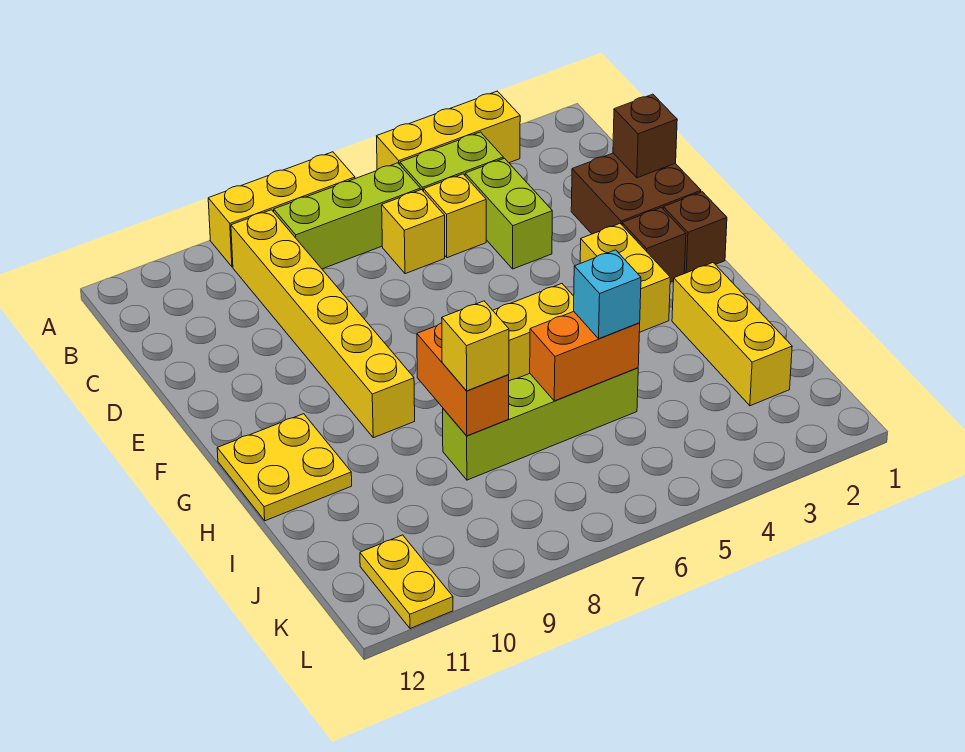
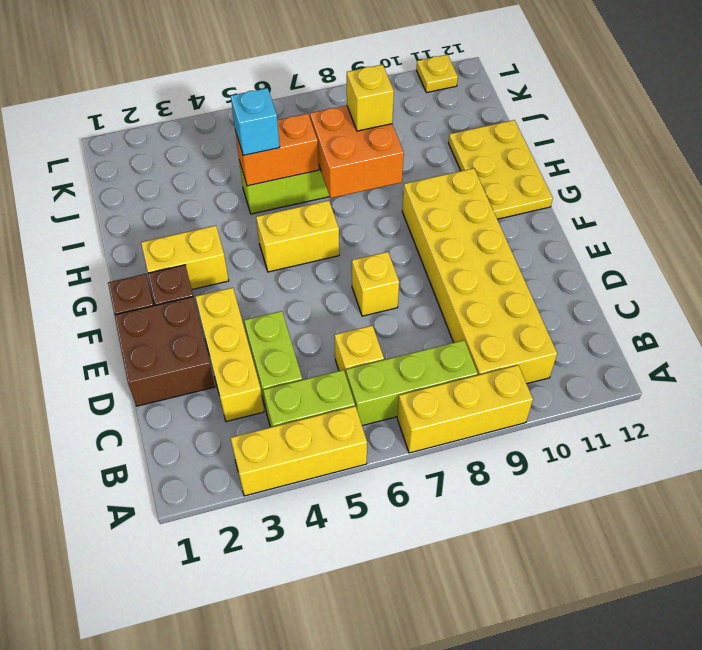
yellow 1x6 brick [231,210,415,438] -> yellow 2x6 brick [402,168,557,384]
yellow 1x1 brick [424,174,486,258] -> yellow 1x1 brick moved to [352,252,399,316]
brown 1x1 brick [613,94,677,178] -> none
yellow 1x2 brick [580,224,670,332] -> yellow 1x2 brick turned to [141,226,229,289]
yellow 2x2 plate [217,414,352,521] -> yellow 2x3 plate [449,120,553,219]
yellow 1x3 brick [672,263,792,406] -> yellow 1x3 brick moved to [195,288,264,422]
orange 1x2 brick [417,323,509,436] -> orange 2x2 brick [310,105,404,198]
yellow 1x2 plate [360,535,453,629] -> yellow 1x1 plate [417,55,458,93]

